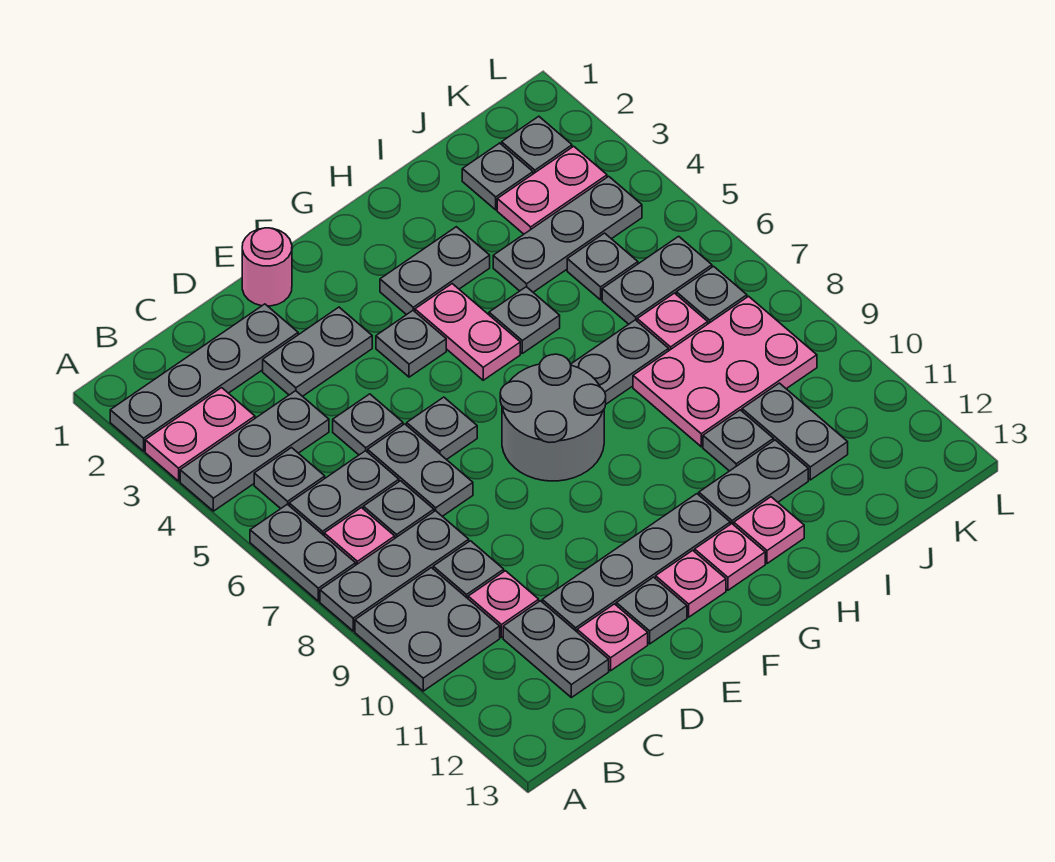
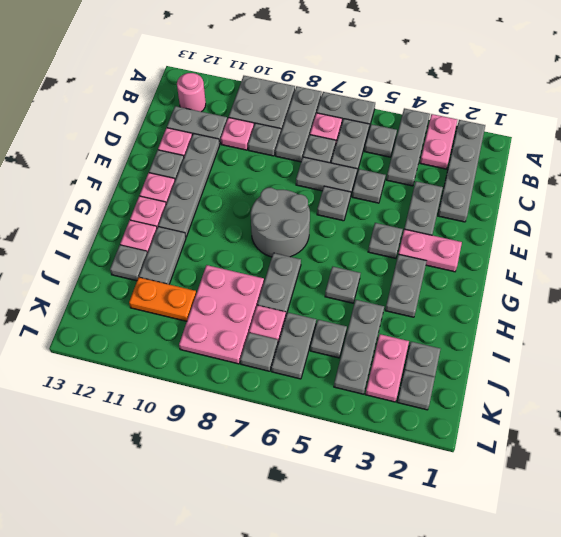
pink 1x1 round brick [242,228,292,306] -> pink 1x1 round brick moved to [177,73,206,112]
pink 1x2 plate [415,284,520,380] -> pink 1x2 plate moved to [398,229,462,272]
grey 1x1 plate [703,410,774,471] -> grey 1x1 plate moved to [110,245,147,281]
grey 1x2 plate [742,383,848,480] -> orange 1x2 plate [129,278,196,321]

